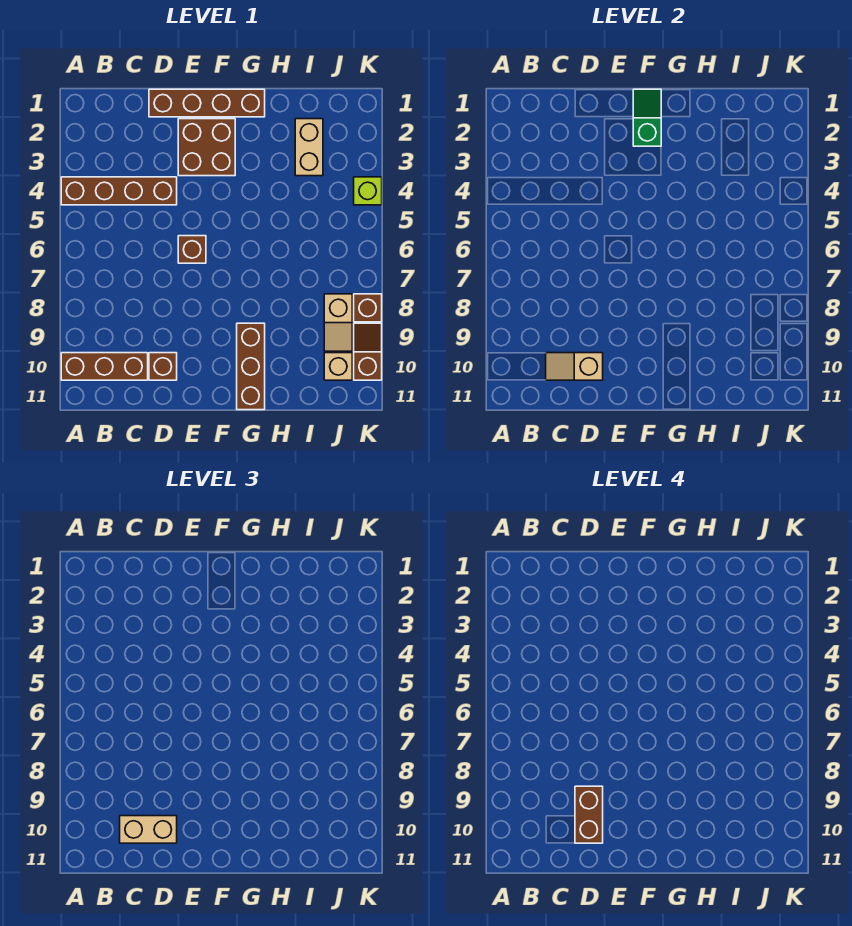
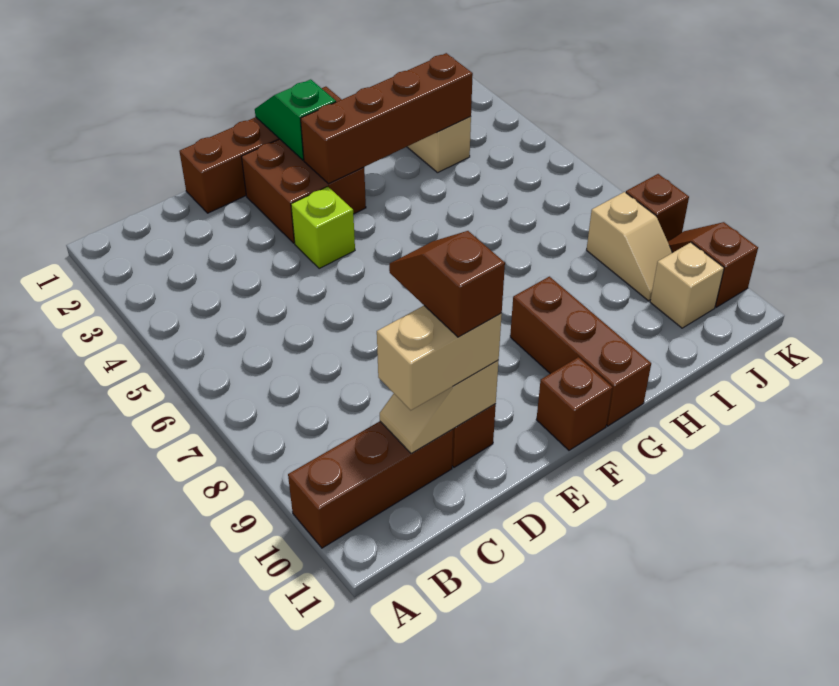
brown 1x4 brick [61,177,177,205] -> brown 1x4 brick moved to [301,53,473,184]
brown 1x2 brick [575,786,603,843] -> brown 1x2 slope [389,231,505,337]
brown 1x1 brick [178,236,206,263] -> brown 1x1 brick moved to [536,357,612,450]
lime 1x1 brick [354,177,382,205] -> lime 1x1 brick moved to [291,187,355,269]

